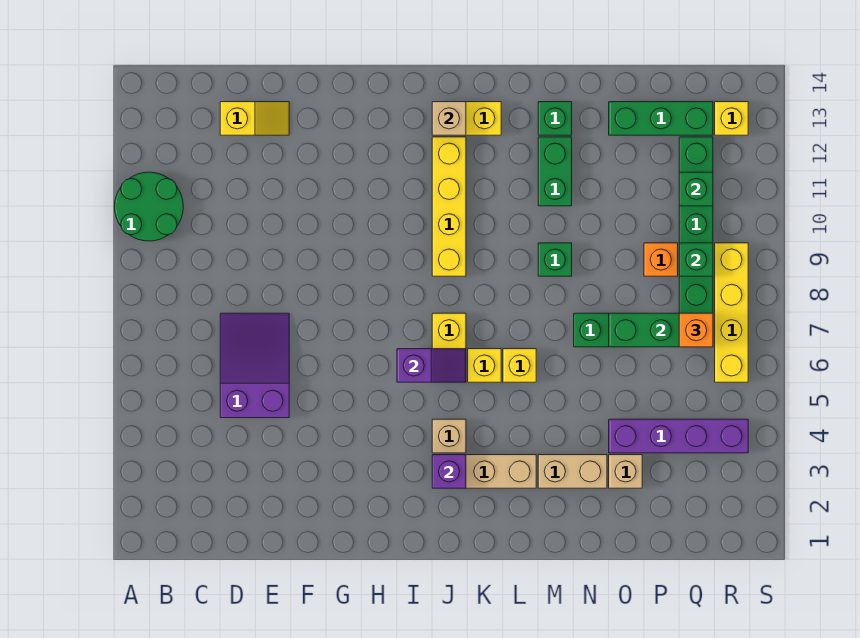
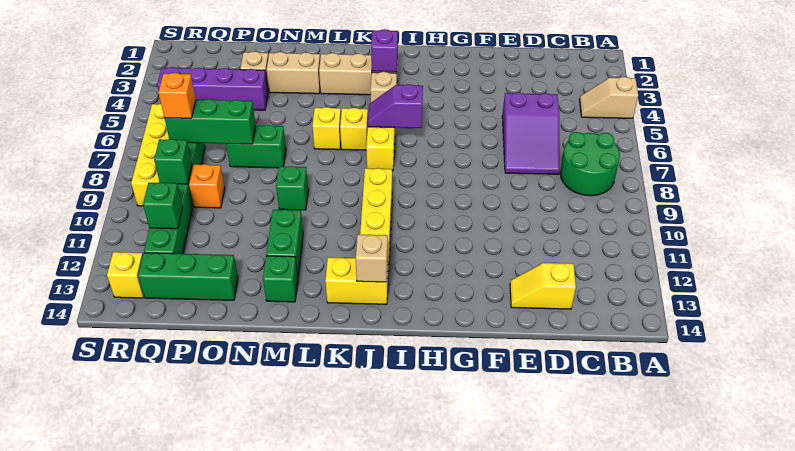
none -> tan 1x2 slope [580,77,638,118]
green 2x2 round brick [114,172,183,241] -> green 2x2 round brick moved to [560,132,620,196]

